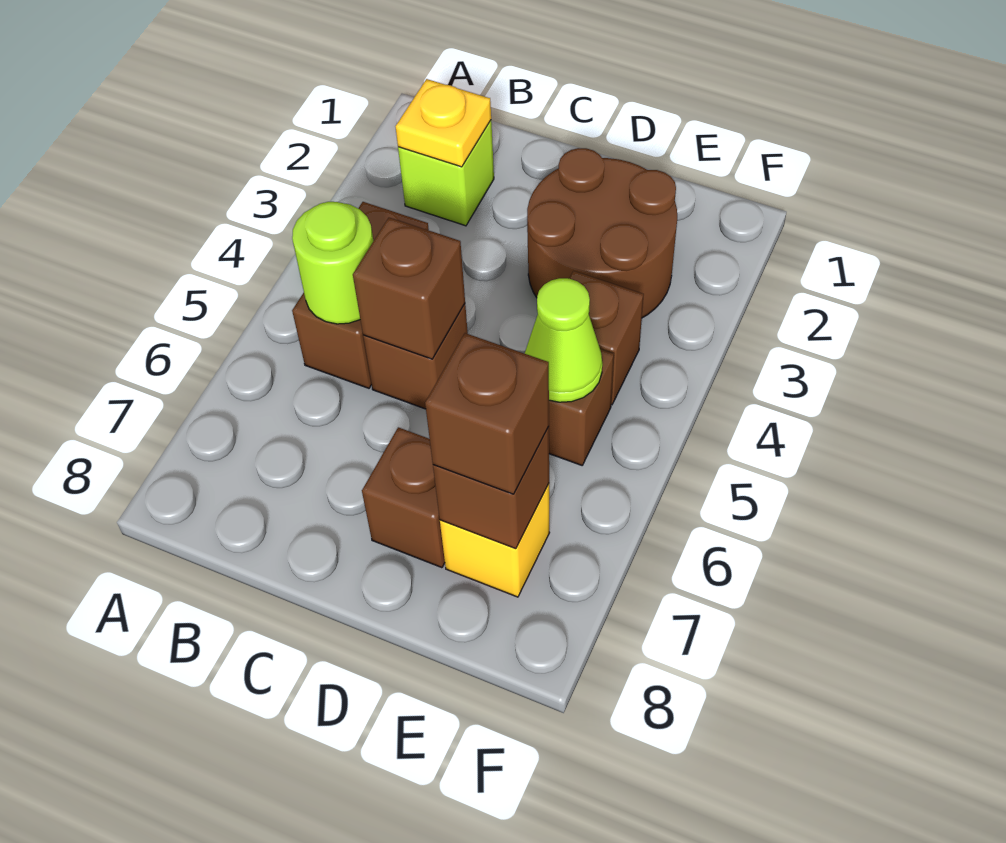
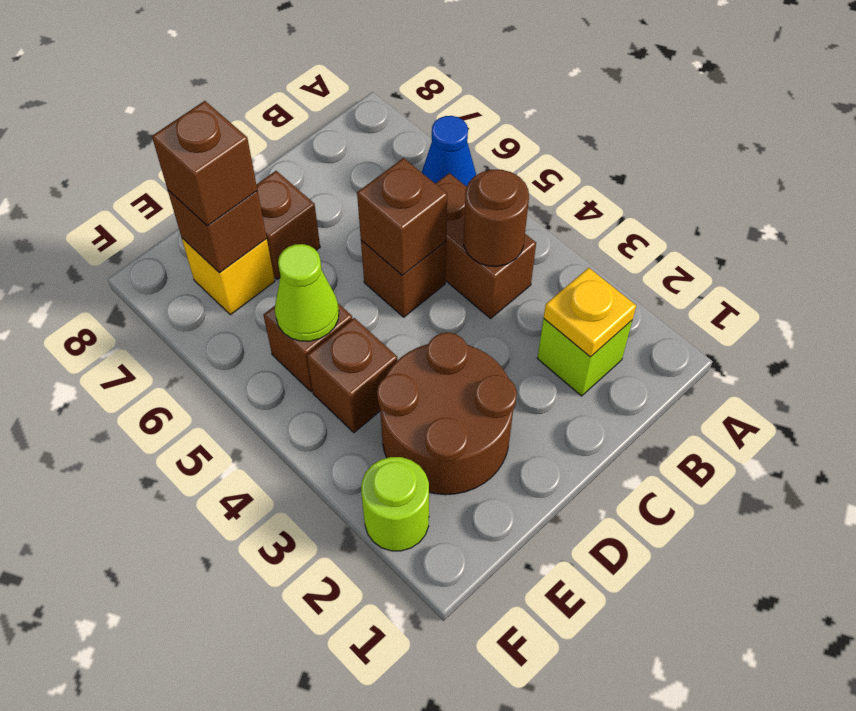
none -> blue 1x1 cone [422,116,476,187]
none -> brown 1x1 round brick [464,169,529,266]
lime 1x1 round brick [292,202,373,324] -> lime 1x1 round brick moved to [361,457,429,551]

